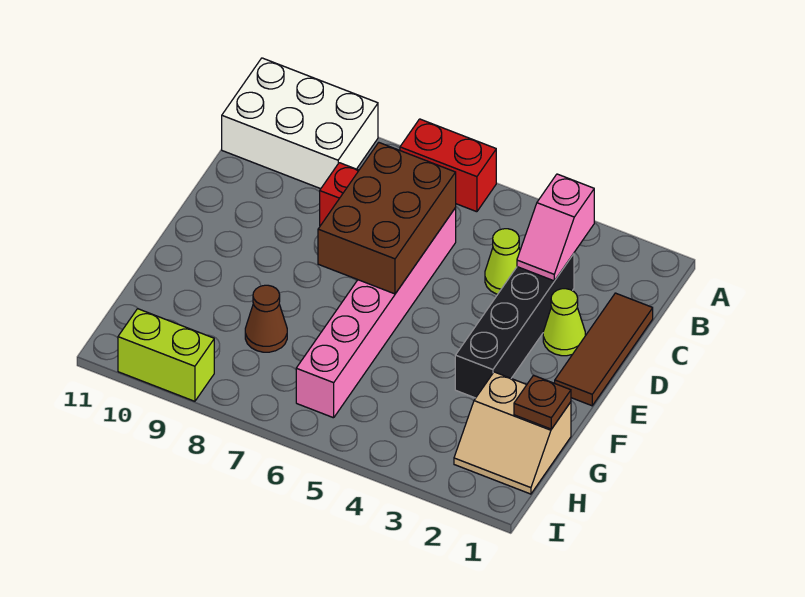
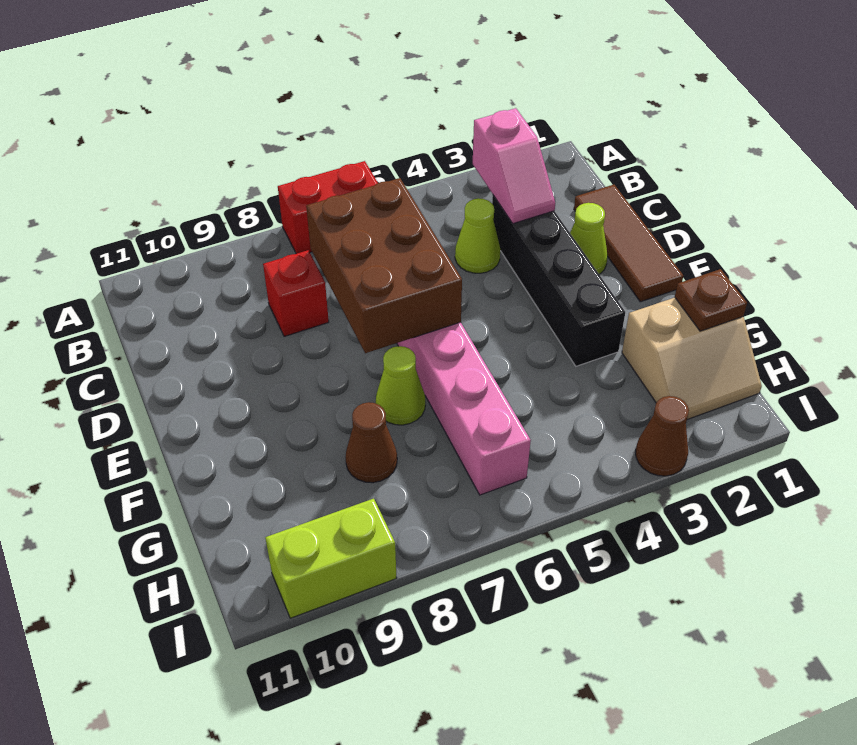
white 2x3 brick [222,58,378,189] -> none
none -> lime 1x1 cone [376,346,425,425]
none -> brown 1x1 cone [636,396,689,476]

